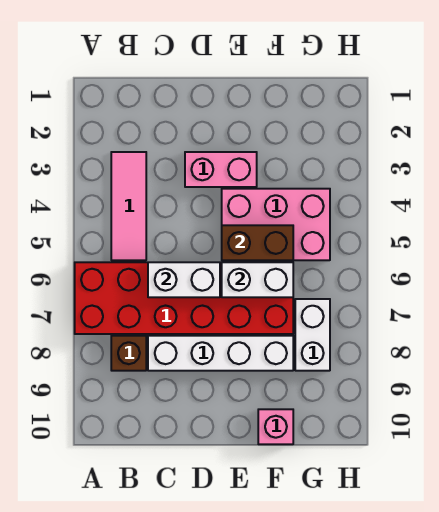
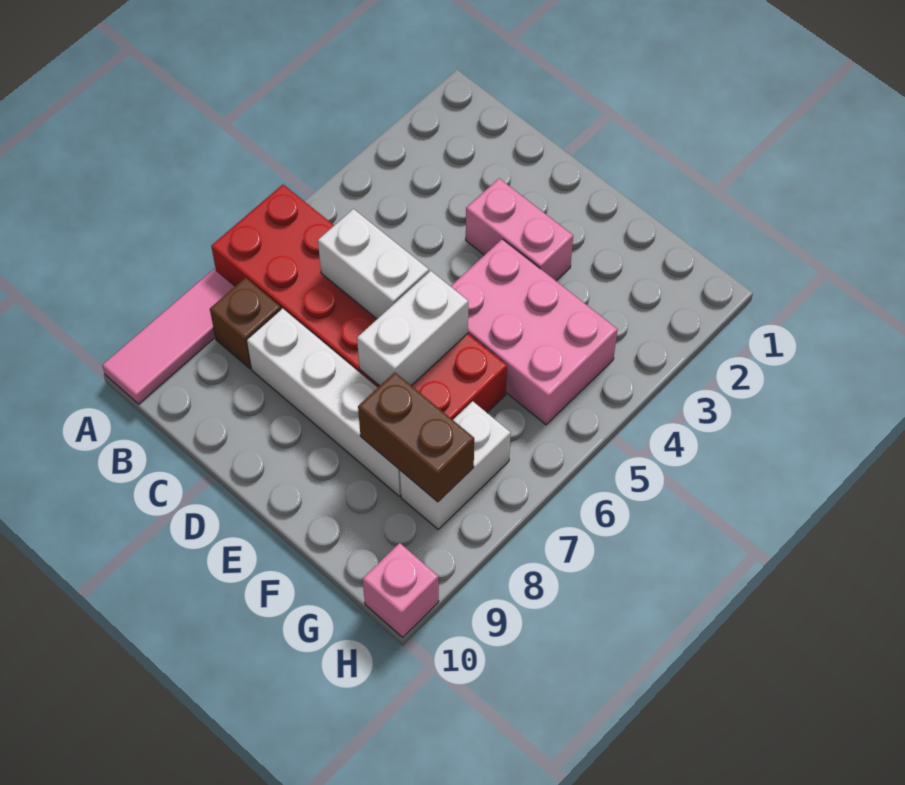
pink 1x3 tile [111,152,146,260] -> pink 1x3 tile moved to [102,269,234,404]
brown 1x2 brick [222,225,293,260] -> brown 1x2 brick moved to [358,372,474,502]
white 1x2 brick [222,262,293,297] -> white 1x2 brick turned to [357,271,468,386]
pink 1x1 brick [258,409,293,444] -> pink 1x1 brick moved to [363,543,439,637]

